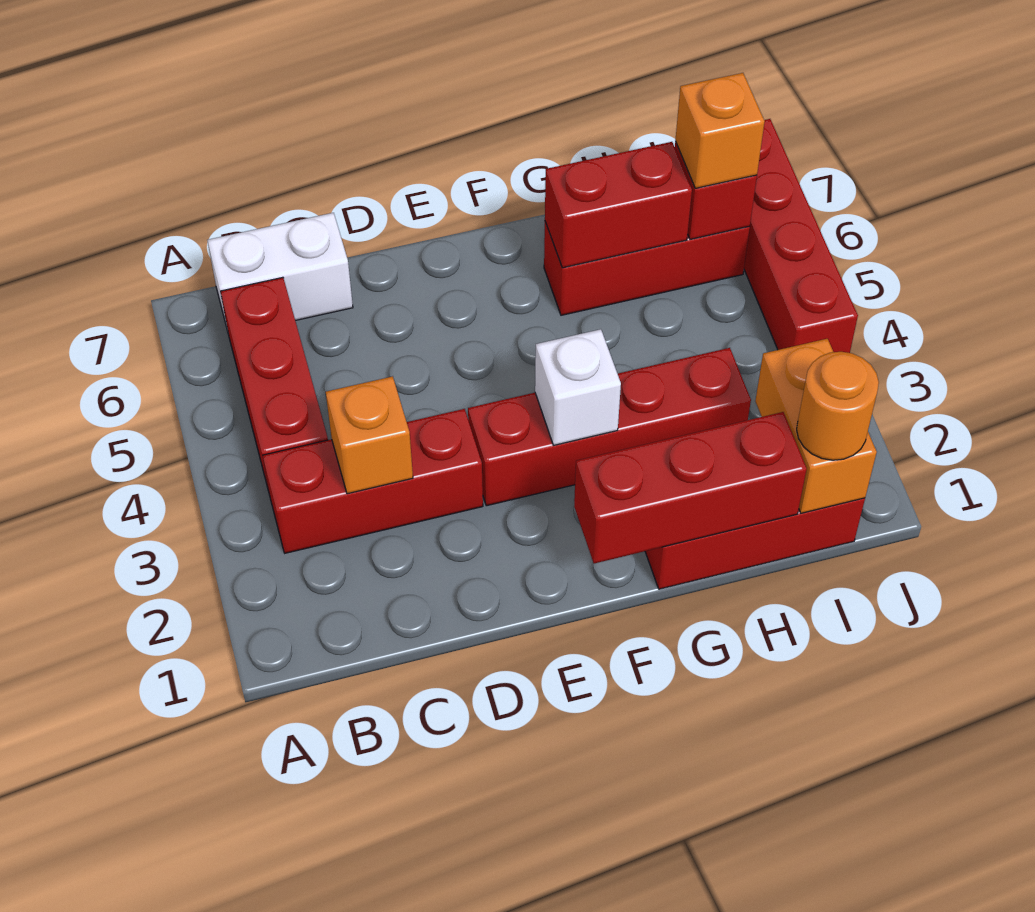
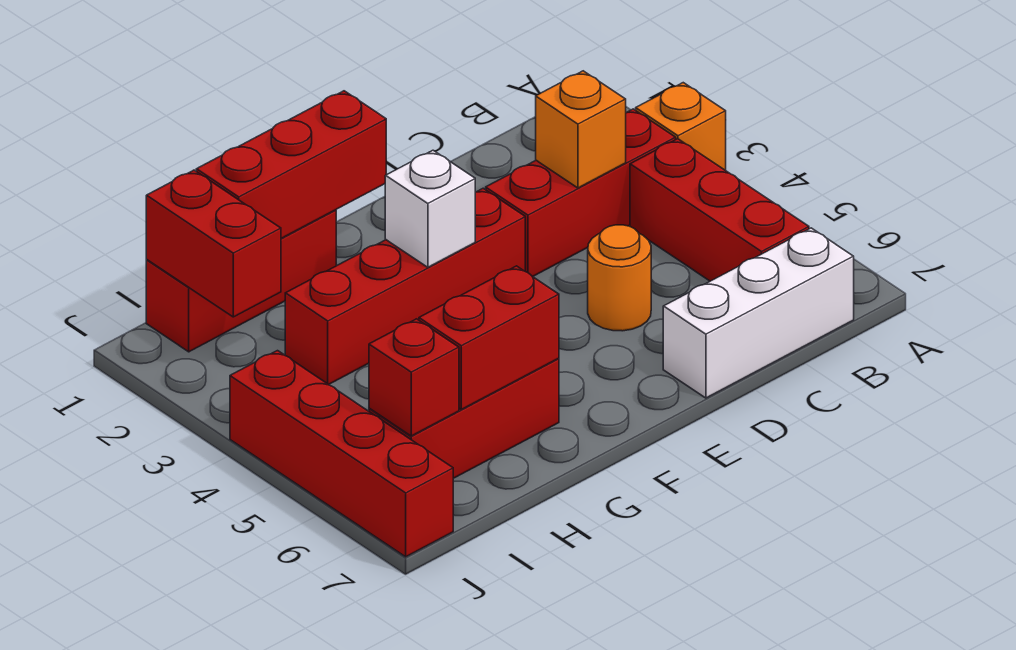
white 1x2 brick [207,213,353,335] -> white 1x3 brick [663,228,854,398]
orange 1x2 brick [755,339,877,513] -> red 1x2 brick [146,170,281,317]
orange 1x1 round brick [797,352,879,460] -> orange 1x1 round brick moved to [588,225,651,331]
orange 1x1 brick [675,73,765,188] -> orange 1x1 brick moved to [636,83,726,170]

